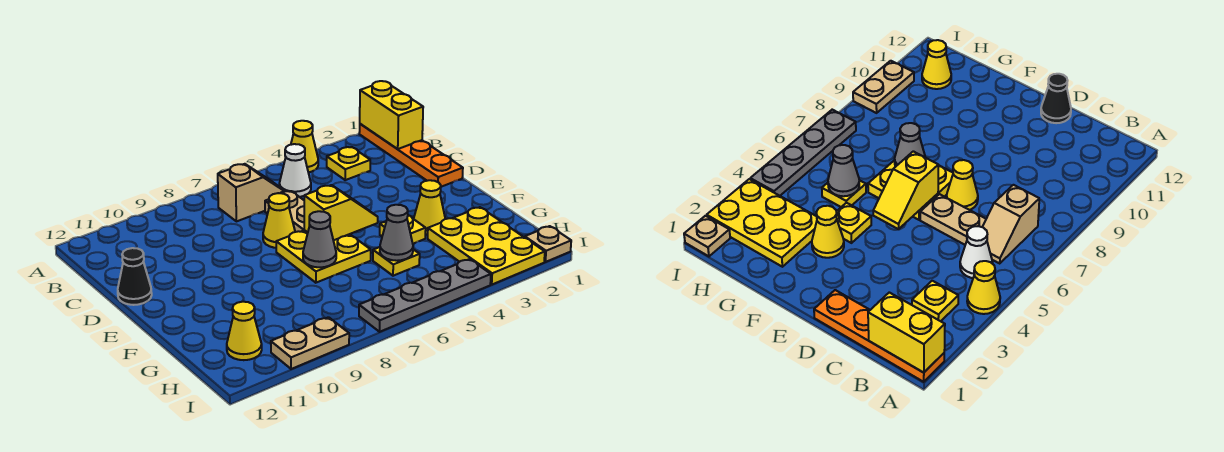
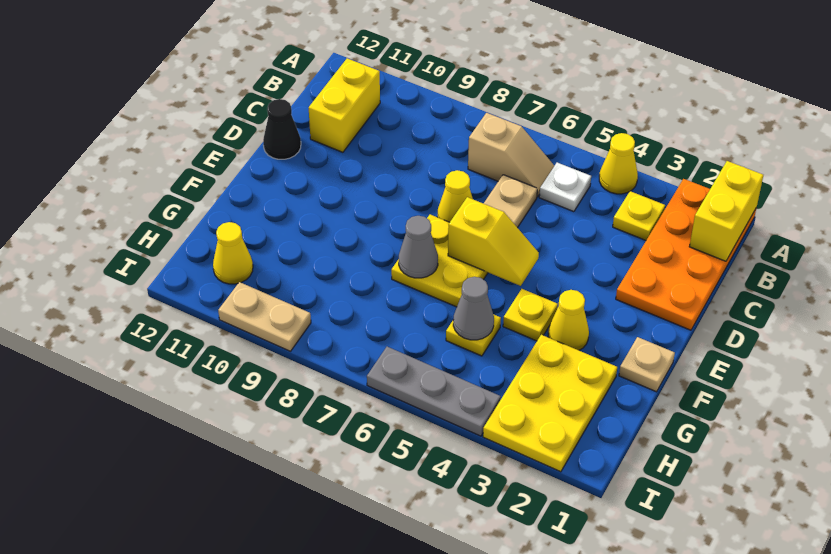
orange 1x4 plate [359,124,463,187] -> orange 2x4 plate [616,179,756,330]
white 1x1 cone [279,144,311,197] -> white 1x1 plate [539,163,591,212]
none -> yellow 1x2 brick [309,58,380,152]
tan 1x1 plate [525,226,571,262] -> tan 1x1 plate moved to [619,337,675,392]
grey 1x4 plate [359,259,491,332] -> grey 1x3 plate [367,347,501,436]

